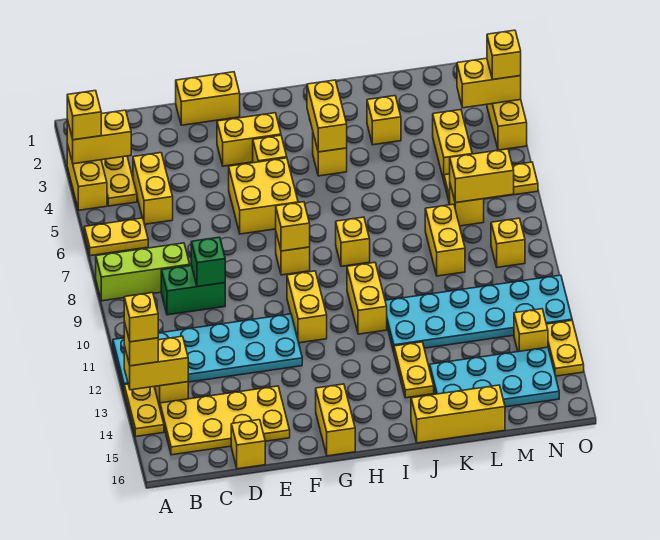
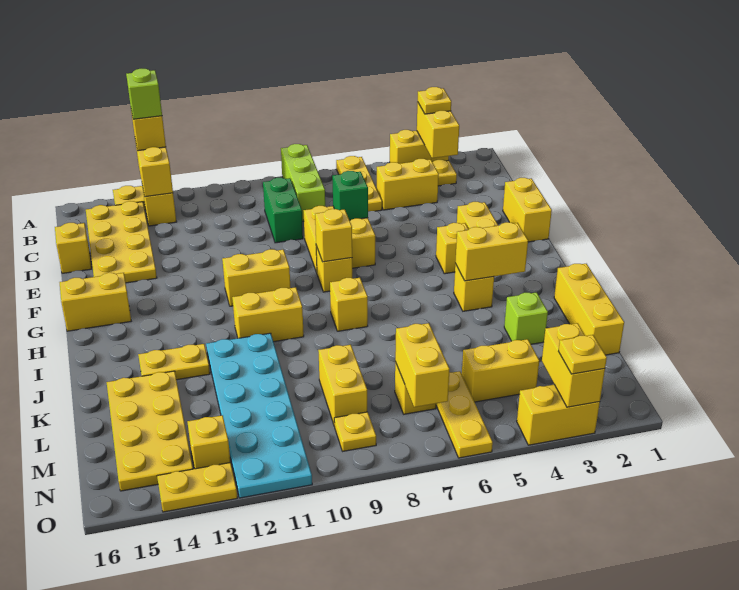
yellow 1x1 brick [67,91,101,140] -> yellow 1x1 plate [418,87,451,114]
yellow 1x2 plate [84,218,148,256] -> yellow 1x3 plate [336,156,382,212]
cyan 2x6 plate [113,314,302,389] -> none
yellow 1x1 brick [124,293,158,342] -> lime 1x1 brick [126,69,162,119]
green 1x1 brick [191,237,225,287] -> green 1x1 brick moved to [332,171,368,220]
yellow 2x2 brick [229,158,298,234] -> yellow 2x2 brick moved to [304,206,375,272]
yellow 1x3 brick [411,385,505,443] -> yellow 1x3 brick moved to [554,264,624,355]
yellow 1x1 brick [367,96,401,145] -> lime 1x1 brick [504,292,548,344]
cyan 2x4 plate [430,347,559,407] -> yellow 2x4 plate [107,371,193,491]
yellow 1x2 brick [425,204,465,276] -> yellow 1x2 brick turned to [318,345,367,426]
yellow 1x1 brick [491,218,525,267] -> yellow 1x1 plate [334,412,376,451]
yellow 1x1 brick [487,30,521,80] -> yellow 1x1 plate [558,335,607,374]

